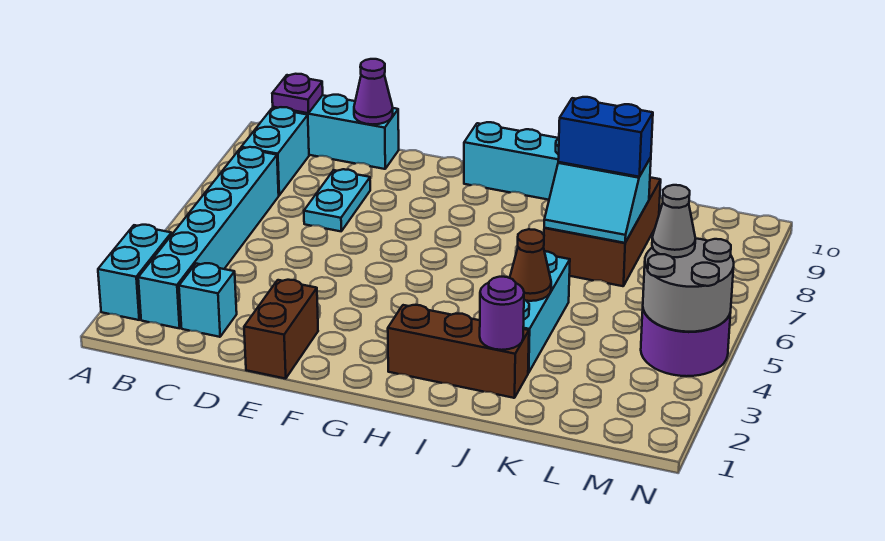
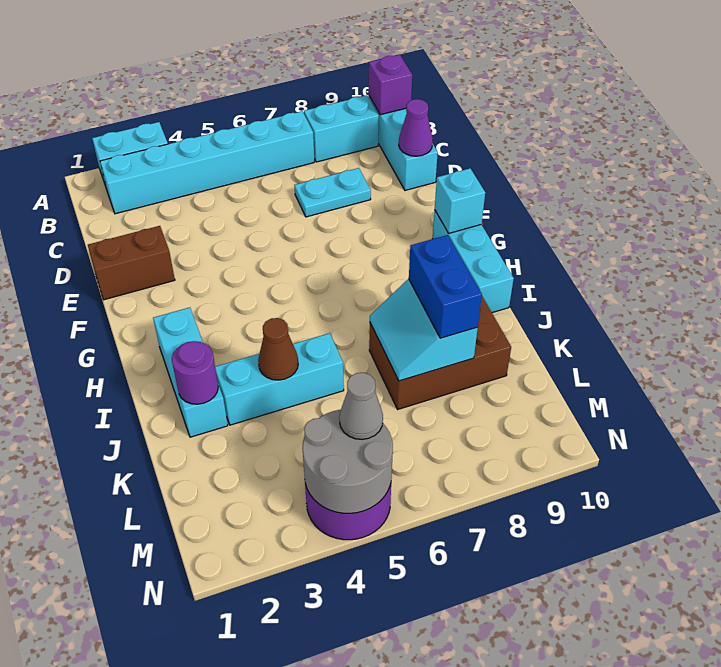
purple 1x1 plate [272,74,323,113] -> purple 1x1 brick [369,55,412,115]
cyan 1x1 brick [179,263,237,337] -> cyan 1x1 brick moved to [435,168,485,233]
brown 1x3 brick [388,305,529,398] -> cyan 1x3 brick [153,307,228,437]

